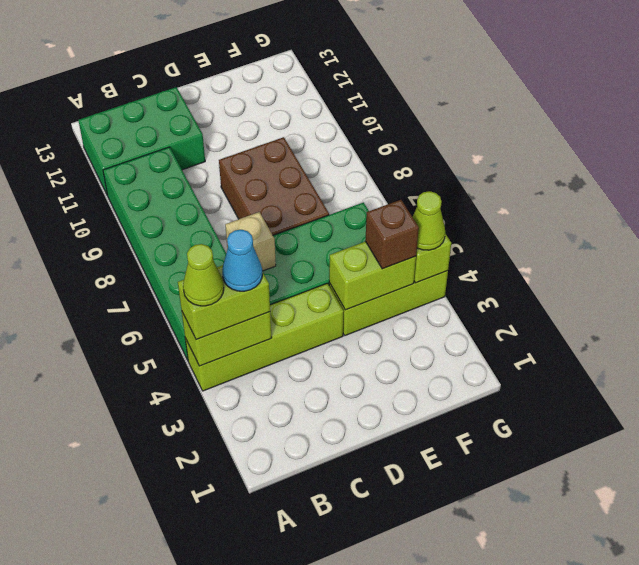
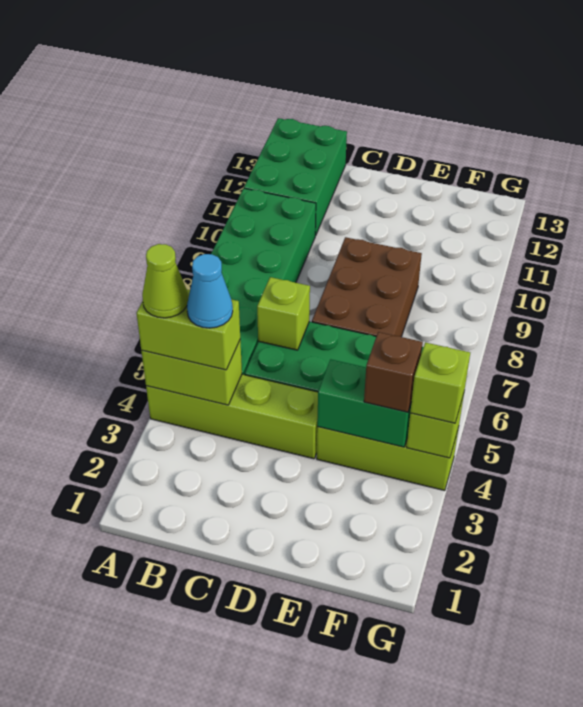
green 2x3 brick [78,87,205,196] -> green 2x3 brick turned to [244,118,347,236]
tan 1x1 brick [225,212,276,271] -> lime 1x1 brick [257,277,310,350]
lime 1x2 brick [329,241,416,310] -> green 1x2 brick [317,360,411,447]
lime 1x1 cone [413,191,445,250] -> lime 1x1 brick [410,342,470,423]

